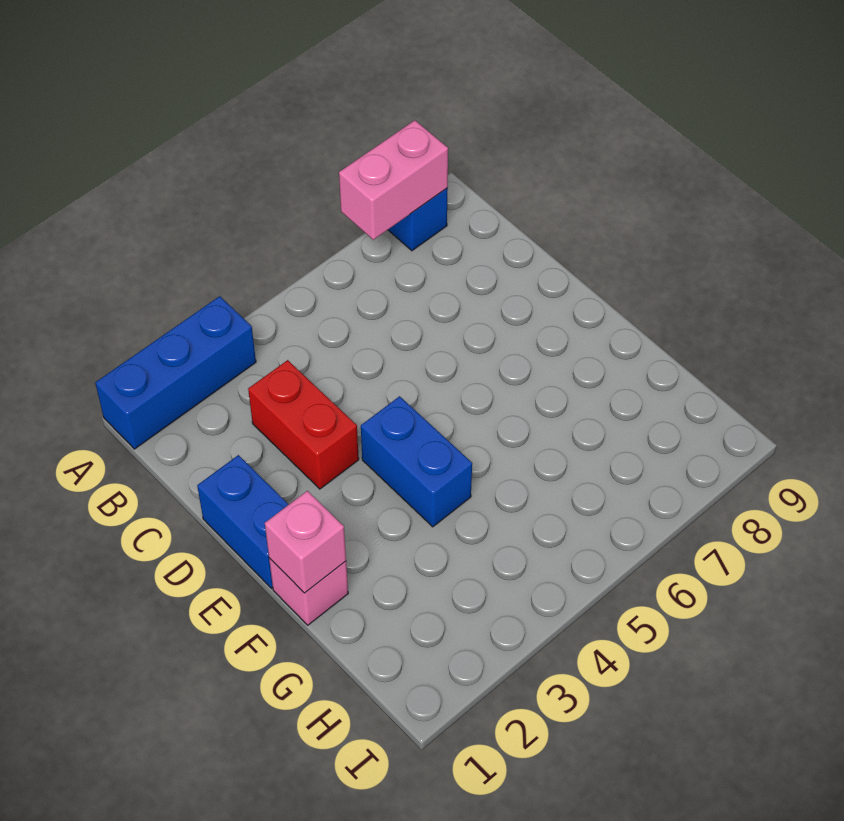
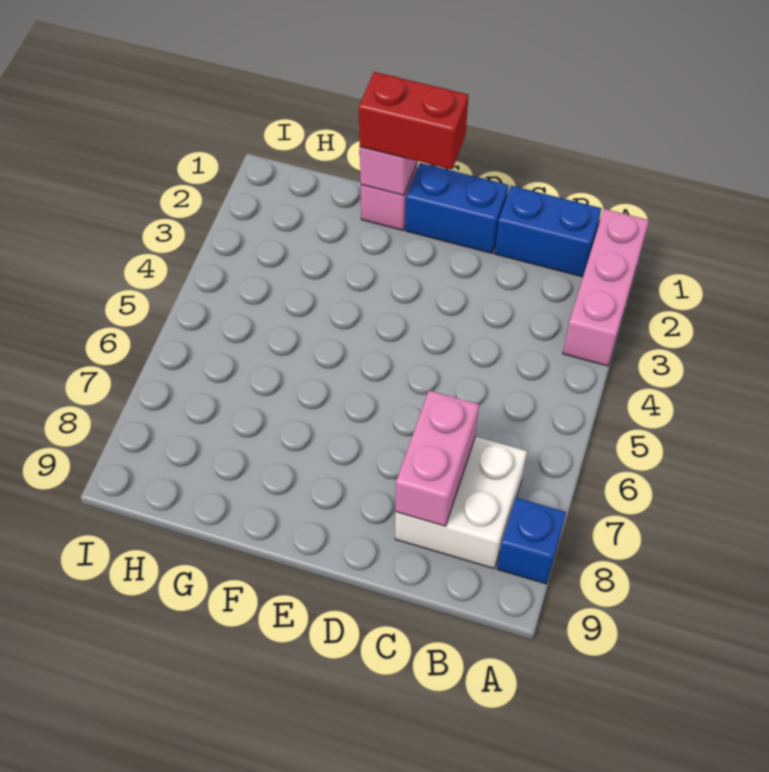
blue 1x3 brick [95,296,256,449] -> pink 1x3 brick [563,209,649,366]
pink 1x2 brick [339,120,448,240] -> pink 1x2 brick moved to [395,391,479,526]
none -> white 2x2 brick [395,437,527,568]
red 1x2 brick [248,360,359,489] -> red 1x2 brick moved to [359,72,469,170]
blue 1x2 brick [361,396,472,527] -> blue 1x2 brick moved to [495,186,602,277]

